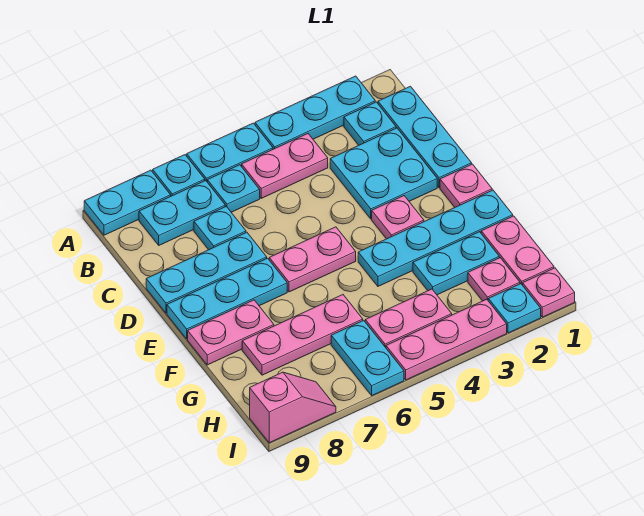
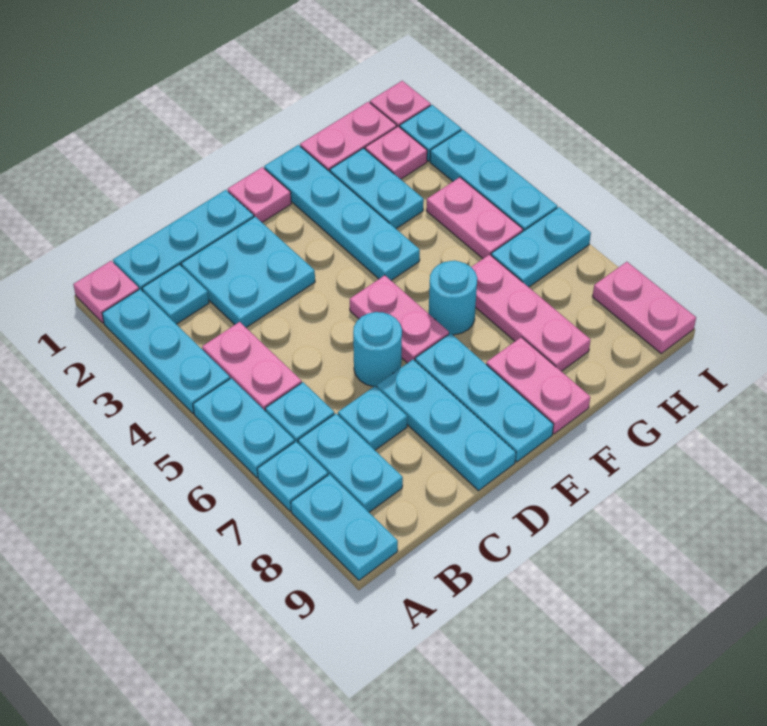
none -> cyan 1x1 round brick [353,312,402,387]
pink 1x1 plate [372,196,424,239] -> pink 1x1 plate moved to [73,261,139,323]
none -> cyan 1x1 round brick [429,261,477,335]
pink 1x3 plate [386,299,507,380] -> cyan 1x3 plate [430,130,557,231]
pink 1x2 slope [250,372,336,443] -> pink 1x2 plate [592,262,696,353]

